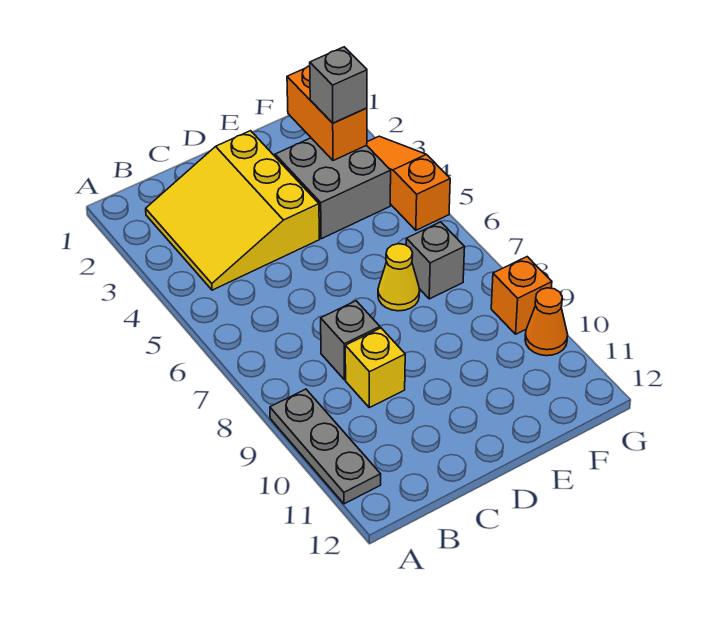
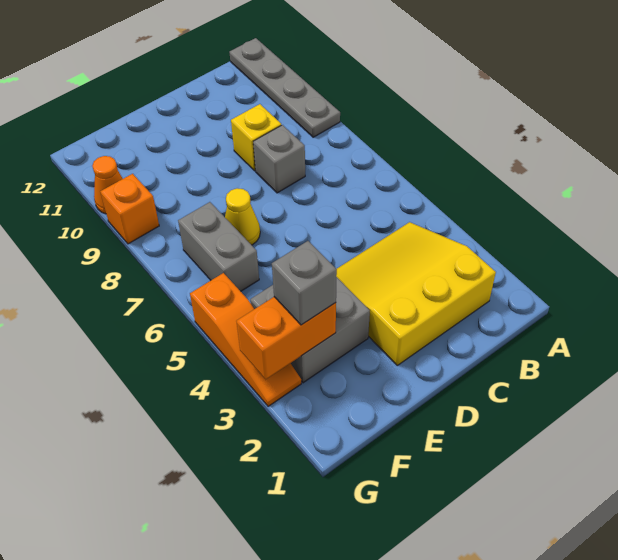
grey 1x3 plate [270,389,381,504] -> grey 1x4 plate [229,38,340,137]
yellow 3x3 slope [146,131,319,290] -> yellow 3x3 slope turned to [336,222,496,365]
orange 1x2 brick [287,66,367,161] -> orange 1x2 brick turned to [236,297,336,379]
grey 1x1 brick [406,222,465,299] -> grey 1x2 brick [178,202,259,291]

